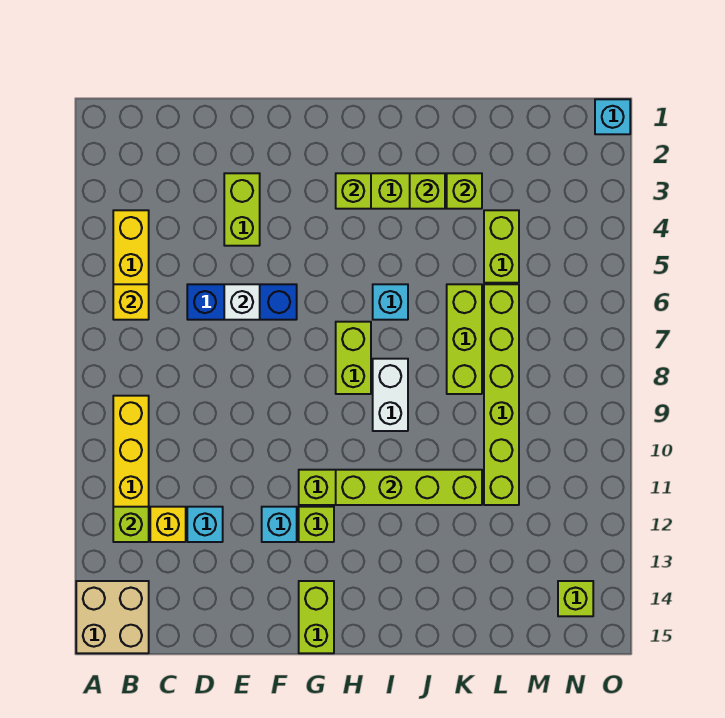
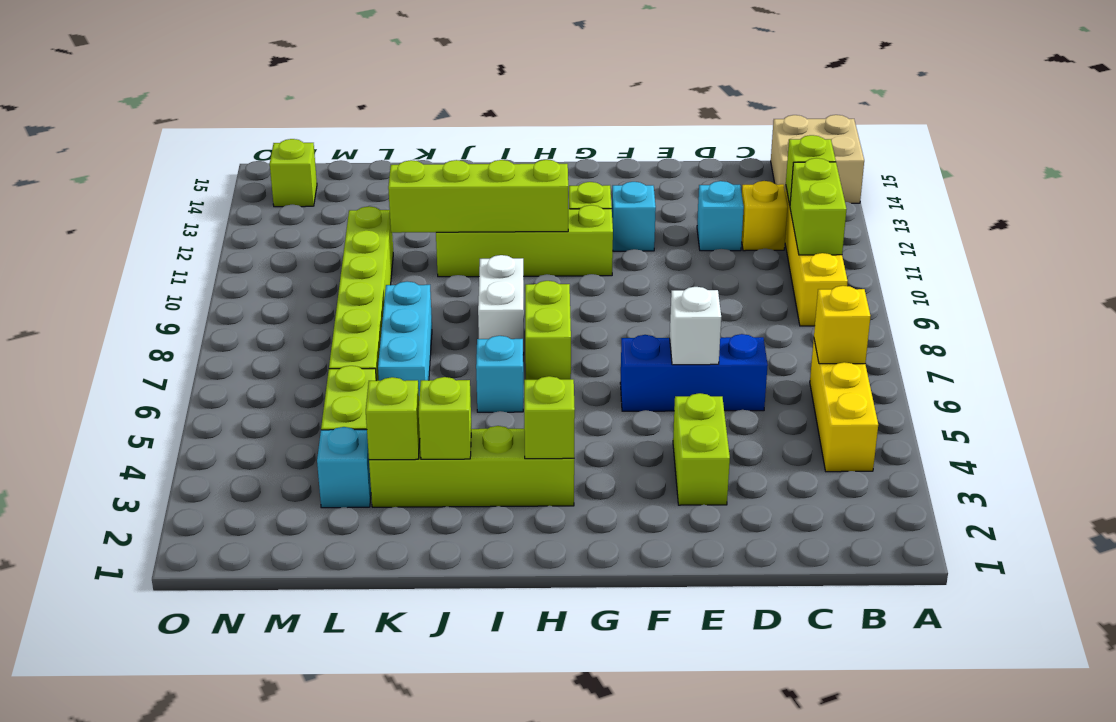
lime 1x2 brick [299,581,334,653] -> lime 1x2 brick moved to [790,158,847,255]
lime 1x3 brick [447,284,482,394] -> cyan 1x3 brick [378,281,432,396]
cyan 1x1 brick [595,99,630,134] -> cyan 1x1 brick moved to [317,427,371,508]

